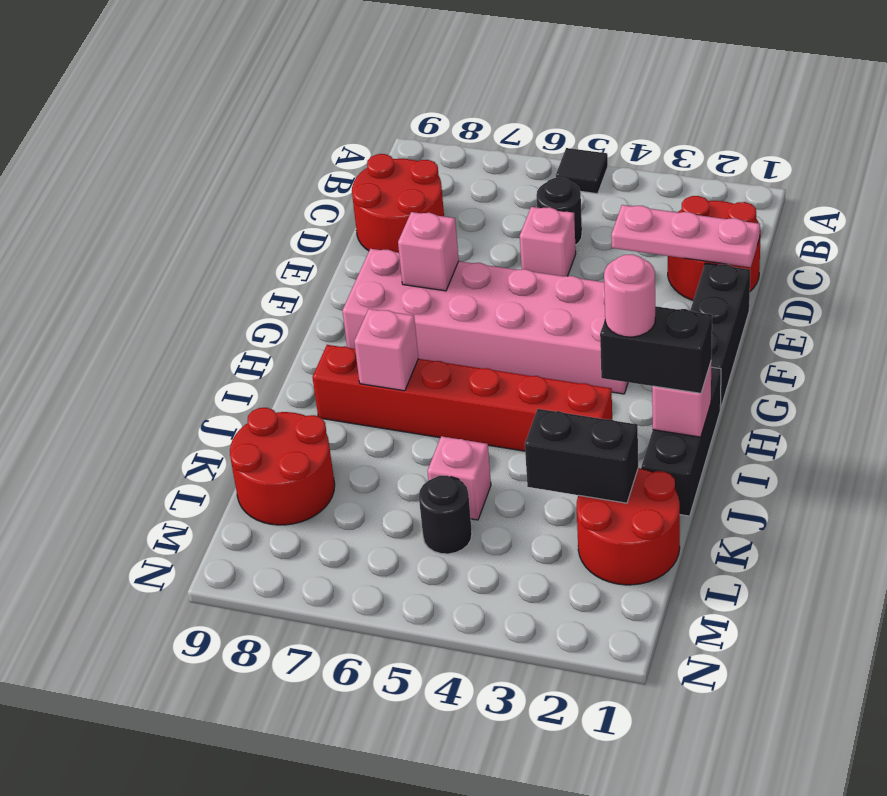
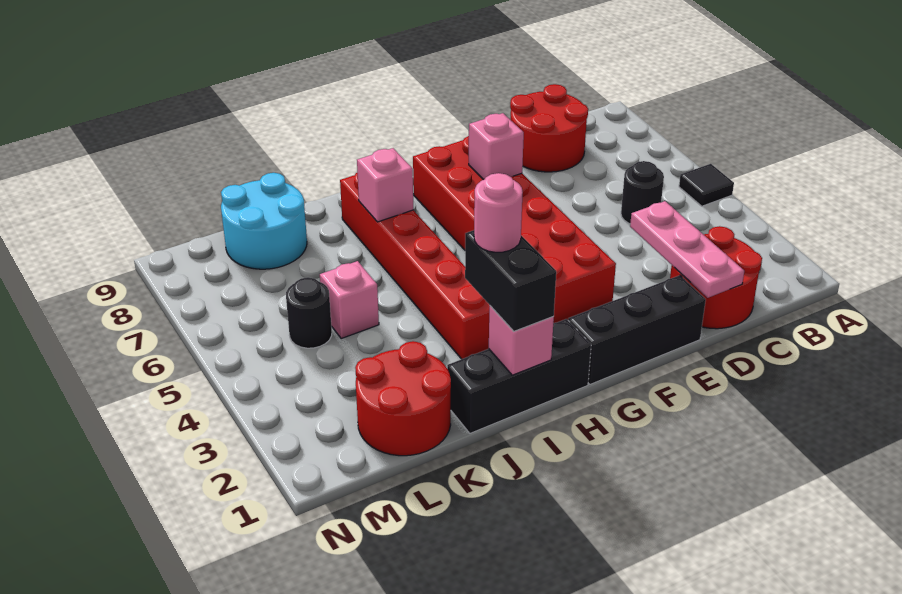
pink 1x1 brick [520,207,576,276] -> none
pink 2x6 brick [342,249,628,394] -> red 2x6 brick [413,136,616,323]
black 1x2 brick [525,409,638,503] -> none
red 2x2 round brick [230,408,335,525] -> cyan 2x2 round brick [221,173,307,269]

